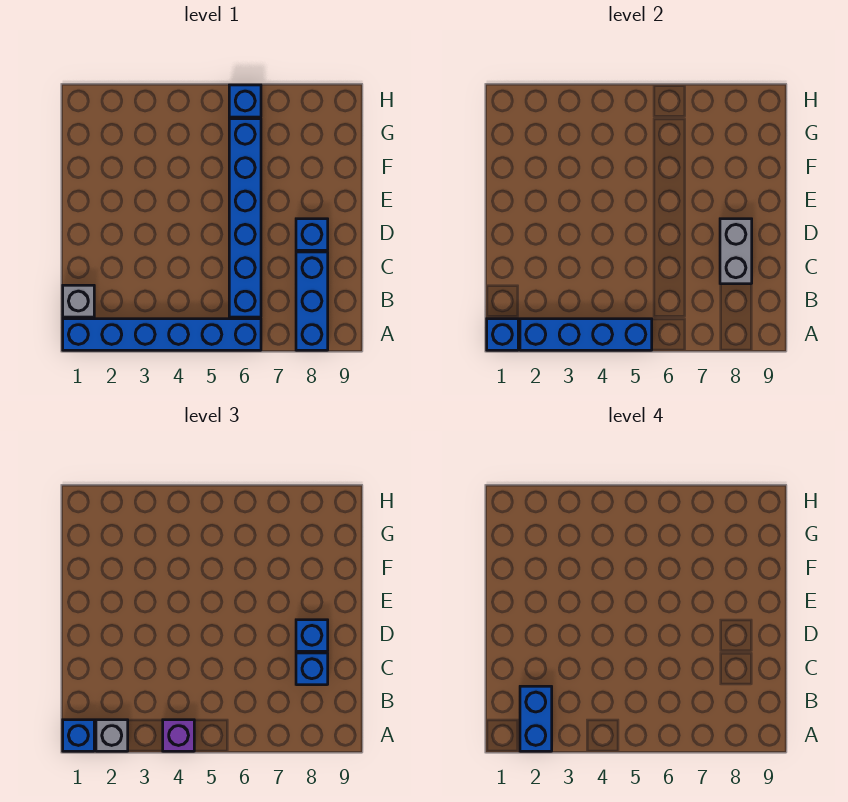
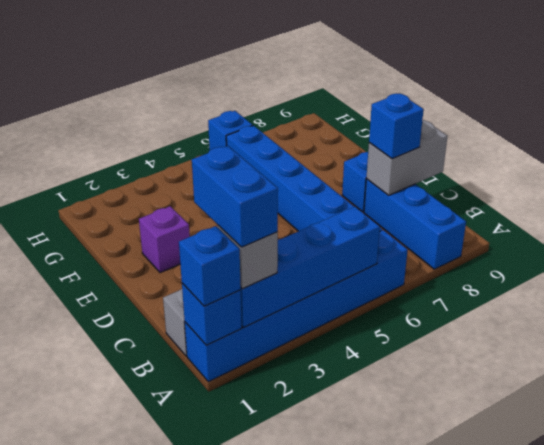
purple 1x1 brick [163,720,194,751] -> purple 1x1 brick moved to [139,206,190,273]
grey 1x2 brick [720,219,752,284] -> grey 1x2 brick turned to [366,120,447,195]
blue 1x1 brick [296,620,328,651] -> none

